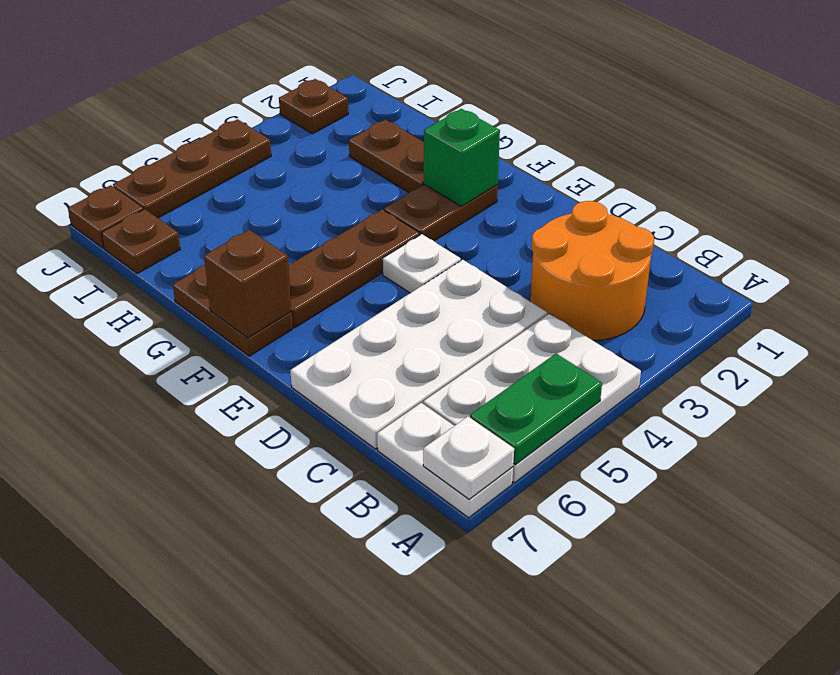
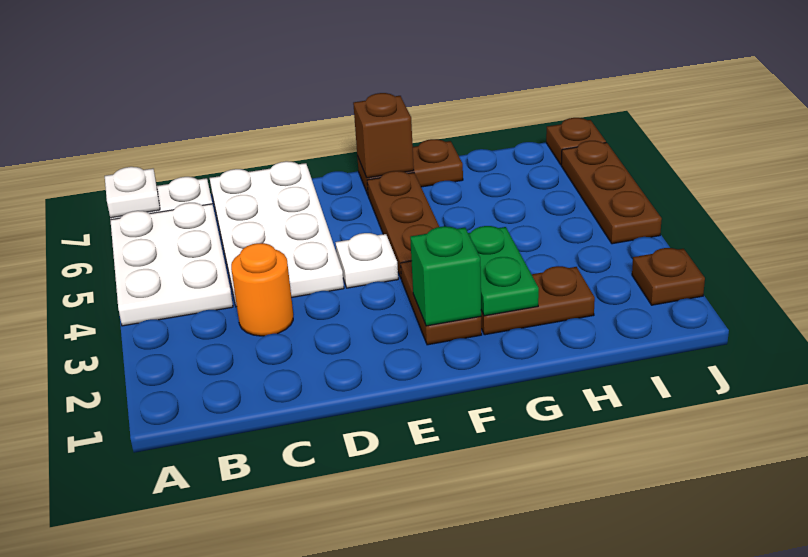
green 1x2 plate [470,354,602,465] -> green 1x2 plate moved to [468,226,539,316]
orange 2x2 round brick [530,201,654,340] -> orange 1x1 round brick [231,243,293,336]
brown 1x1 plate [102,209,180,273] -> none

